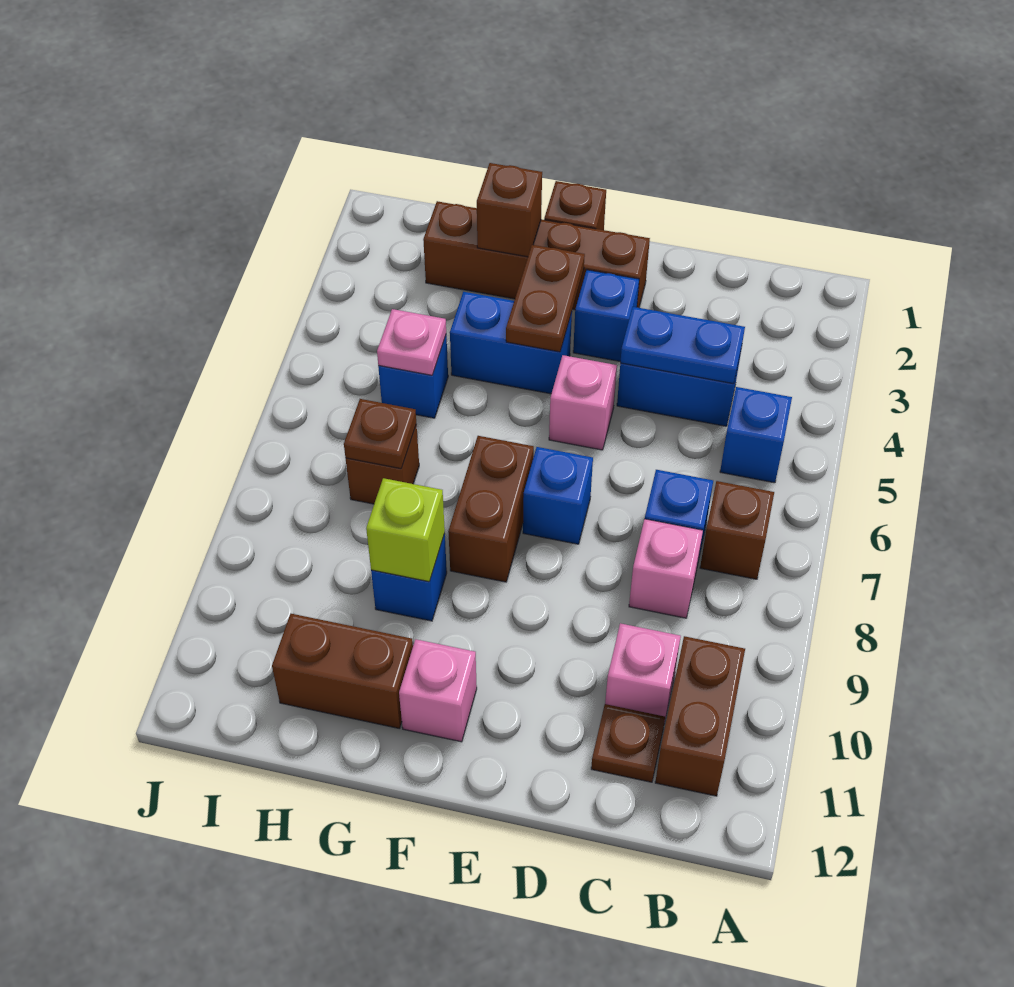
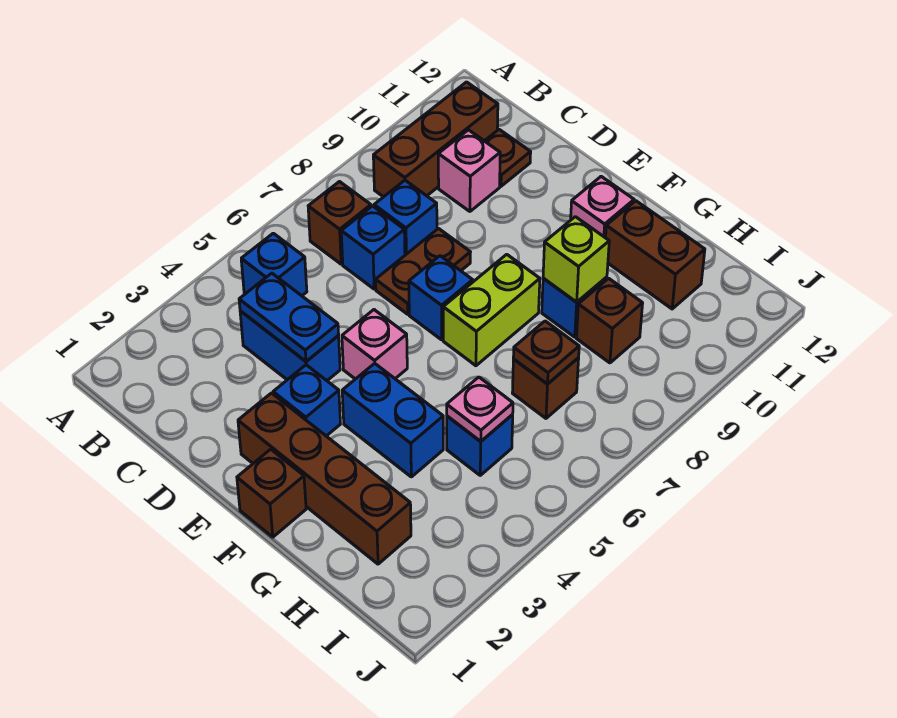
brown 1x2 brick [655,636,745,796] -> brown 1x3 brick [373,82,498,197]
pink 1x1 brick [629,519,703,618] -> blue 1x1 brick [374,180,437,255]
brown 1x2 plate [506,245,585,352] -> brown 1x2 plate moved to [376,229,470,314]
brown 1x2 brick [448,436,534,582] -> lime 1x2 brick [443,254,540,366]
brown 1x1 brick [477,163,542,257] -> brown 1x1 brick moved to [577,278,643,363]

